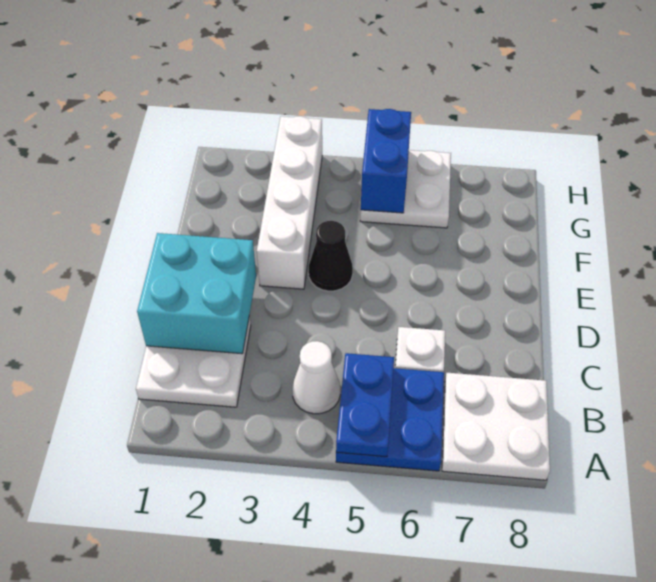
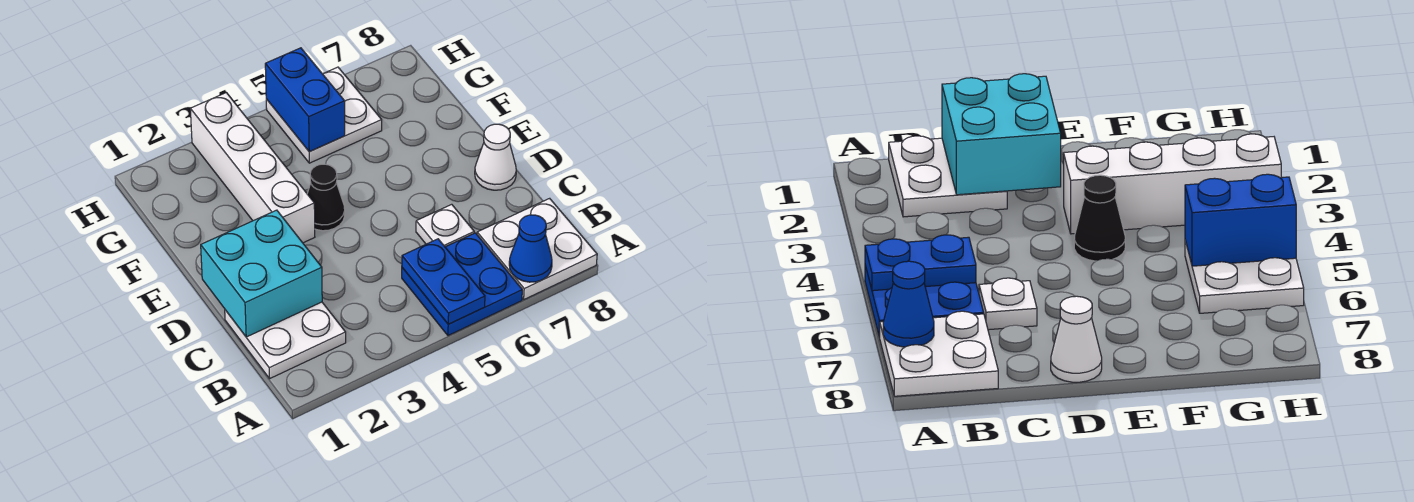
none -> blue 1x1 cone [509,215,552,282]
white 1x1 cone [292,341,340,414] -> white 1x1 cone moved to [475,124,516,190]

